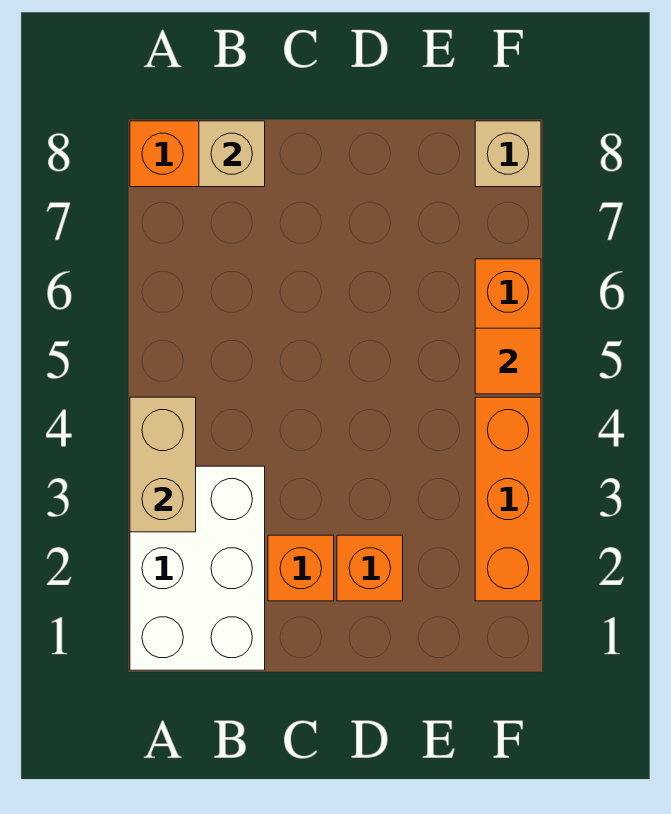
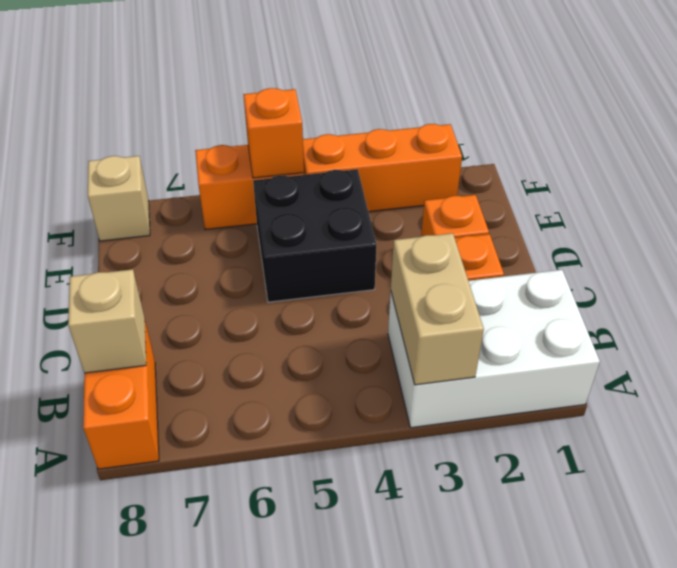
tan 1x2 brick [130,397,196,532] -> tan 1x2 brick turned to [391,233,484,385]
none -> black 2x2 brick [253,169,377,302]
orange 1x1 tile [475,328,541,394] -> orange 1x1 brick [243,88,304,178]

